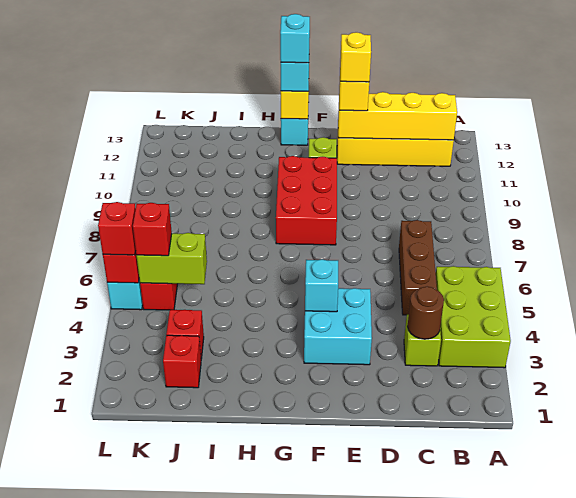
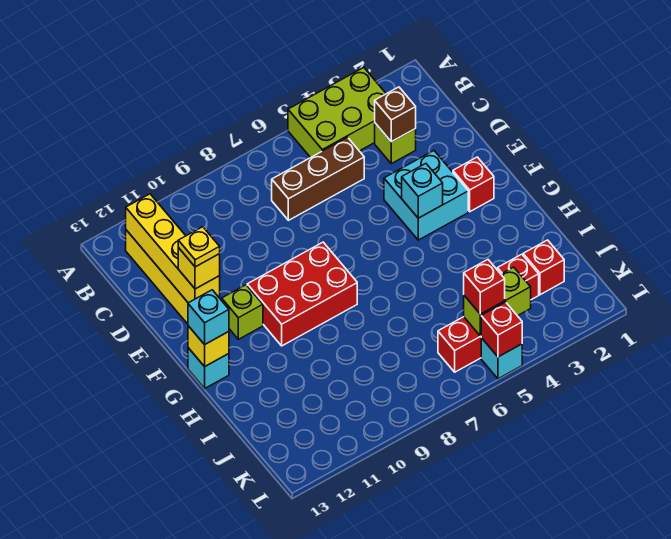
brown 1x1 round brick [407,287,444,339] -> brown 1x1 brick [375,87,416,142]
yellow 1x1 brick [340,32,371,82] -> yellow 1x1 plate [178,227,220,267]
cyan 1x1 brick [280,14,310,63] -> none
lime 1x2 brick [136,233,207,284] -> lime 1x2 brick turned to [464,267,531,336]
red 1x1 brick [98,202,136,255] -> red 1x1 brick moved to [453,157,494,212]

